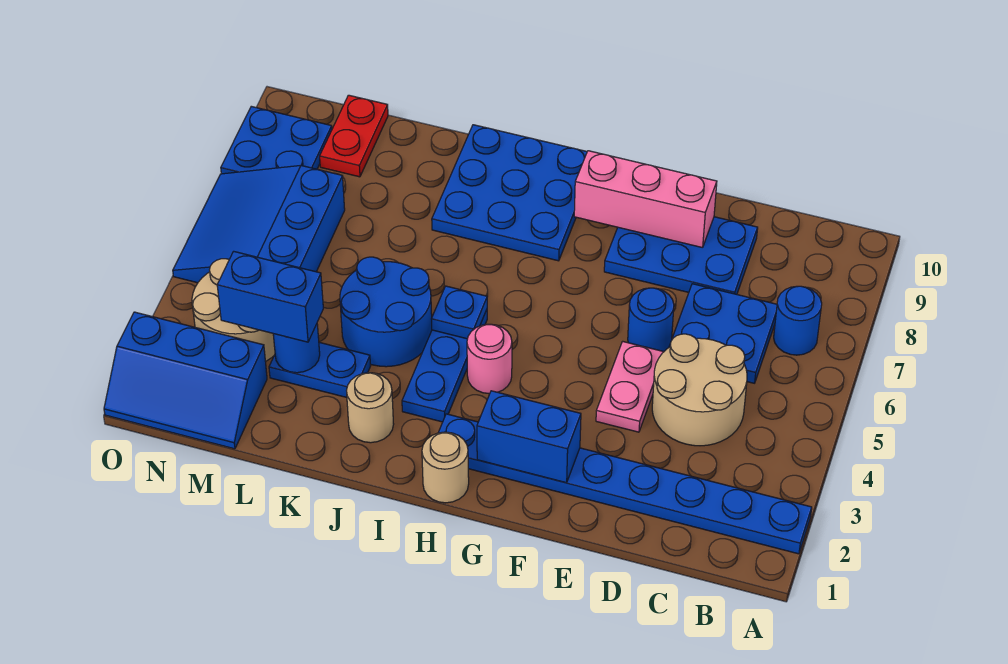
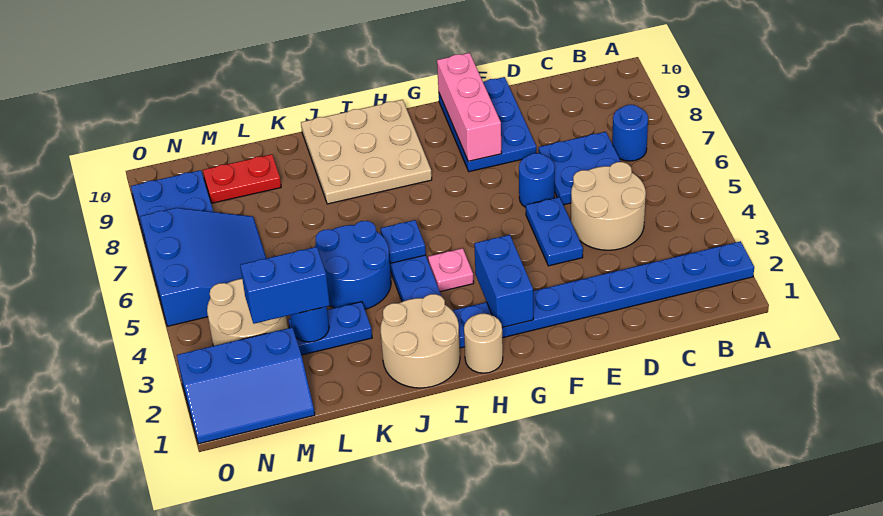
blue 2x3 plate [604,217,758,294] -> blue 2x3 plate turned to [439,77,536,172]
pink 1x2 plate [596,341,663,432] -> blue 1x2 plate [526,197,583,266]
pink 1x3 brick [574,151,717,248] -> pink 1x3 brick turned to [437,53,502,161]
blue 1x2 brick [477,391,581,483] -> blue 1x2 brick turned to [474,235,533,328]
pink 1x1 round brick [467,324,512,394] -> pink 1x1 plate [428,248,474,292]
blue 3x3 plate [432,125,587,261] -> tan 3x3 plate [301,100,432,204]
tan 1x1 round brick [347,373,394,443] -> tan 2x2 round brick [380,294,460,388]
blue 3x3 slope [173,165,345,283] -> blue 3x3 slope turned to [140,208,266,326]
red 1x2 plate [320,95,388,177] -> red 1x2 plate turned to [203,154,281,203]

